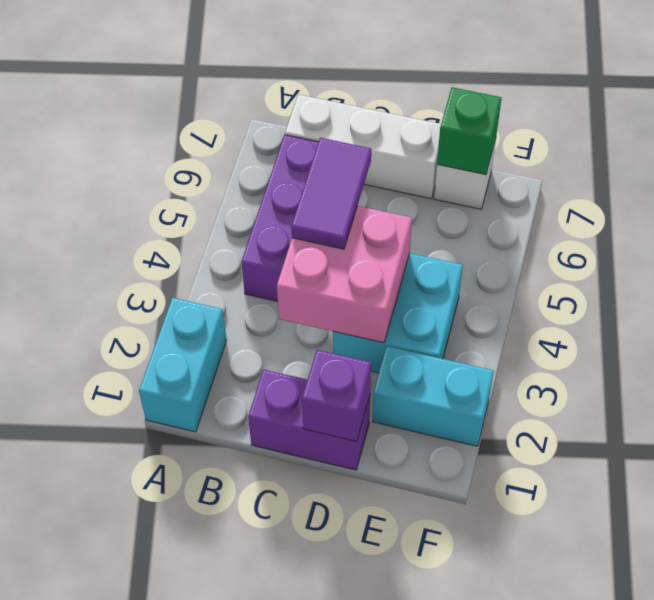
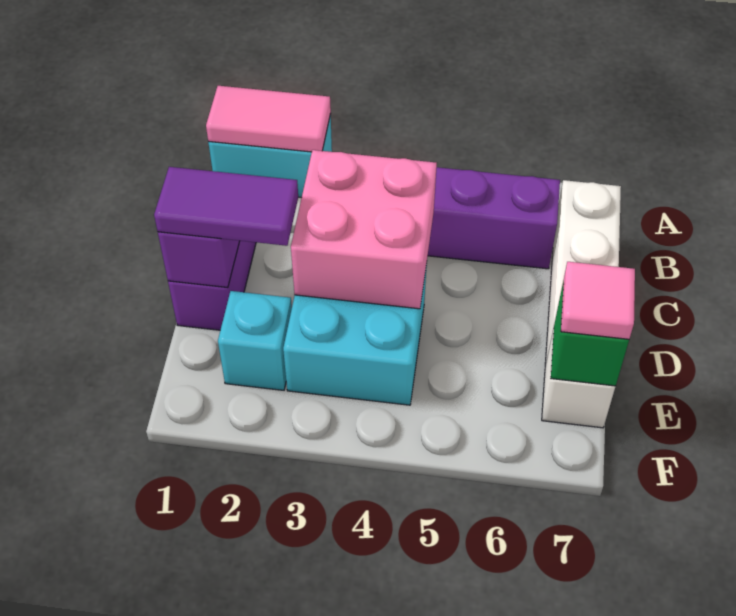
none -> pink 1x2 tile [206,86,331,152]
purple 1x2 tile [291,138,371,249] -> purple 1x2 tile moved to [154,167,298,246]
cyan 1x2 brick [373,346,494,446] -> cyan 1x1 brick [218,291,292,390]
none -> pink 1x1 tile [561,262,635,339]

